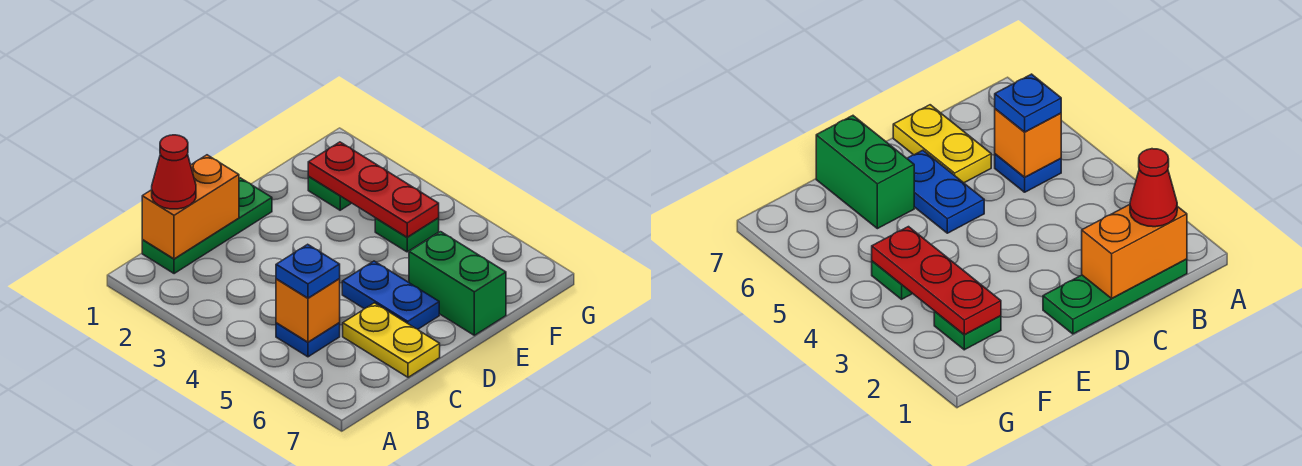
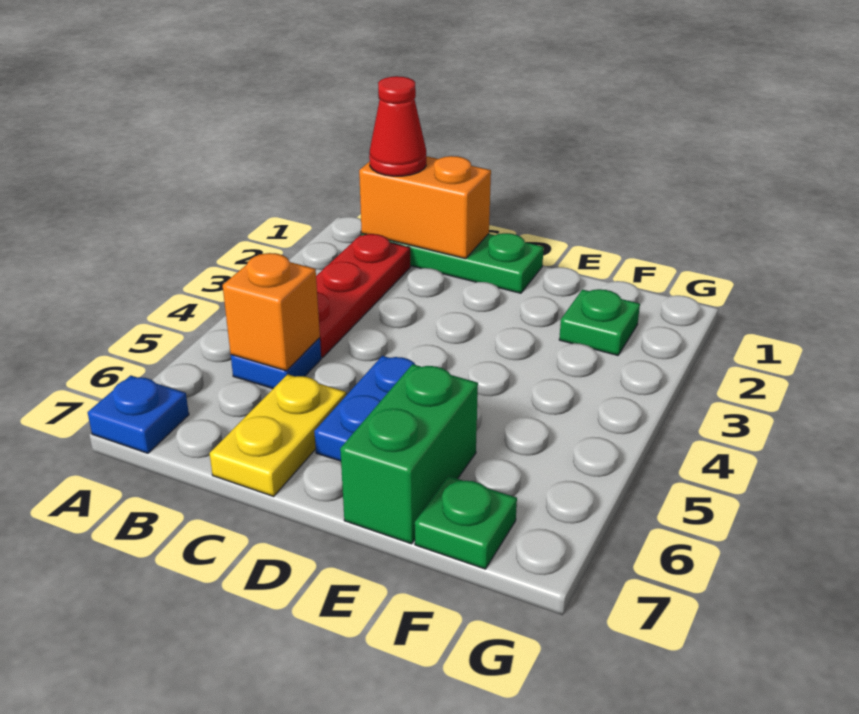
blue 1x1 plate [276,244,340,298] -> blue 1x1 plate moved to [88,375,189,453]
red 1x3 plate [308,142,439,237] -> red 1x3 plate moved to [316,234,410,358]
green 1x1 plate [375,218,439,252] -> green 1x1 plate moved to [415,476,517,569]

